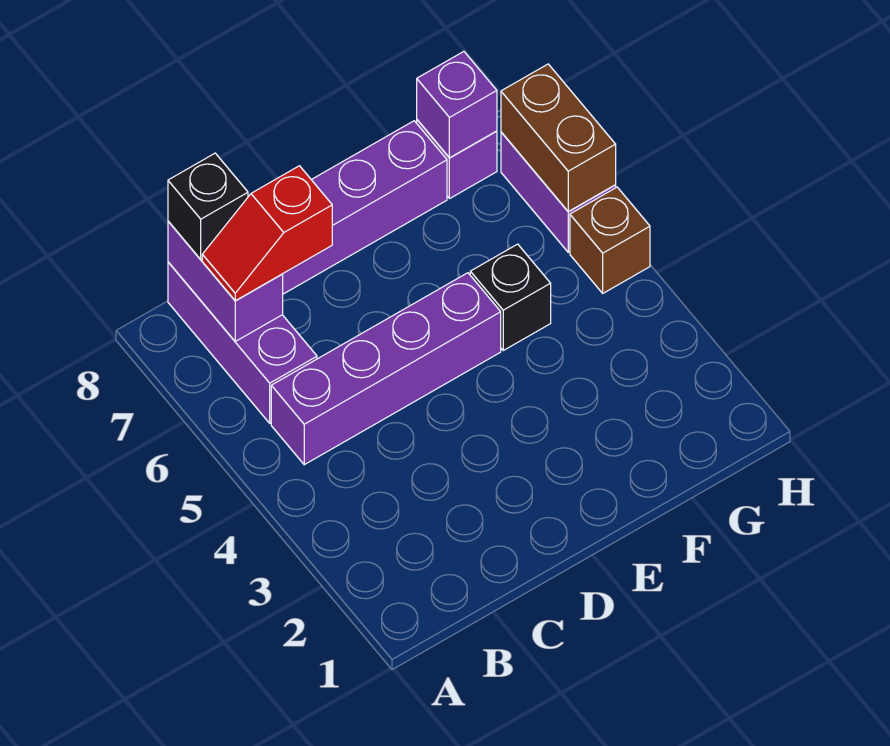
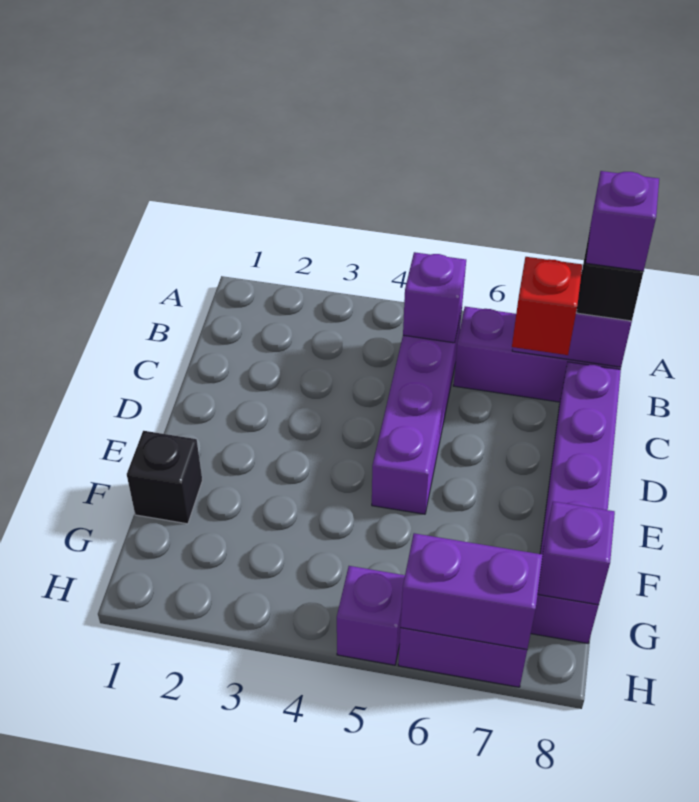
none -> purple 1x1 brick [403,252,466,343]
none -> purple 1x1 brick [586,171,659,271]
black 1x1 brick [470,244,551,350] -> black 1x1 brick moved to [127,431,202,524]
brown 1x1 brick [570,187,650,293] -> purple 1x1 brick [337,566,405,665]
brown 1x2 brick [501,64,616,212] -> purple 1x2 brick [401,533,543,649]

